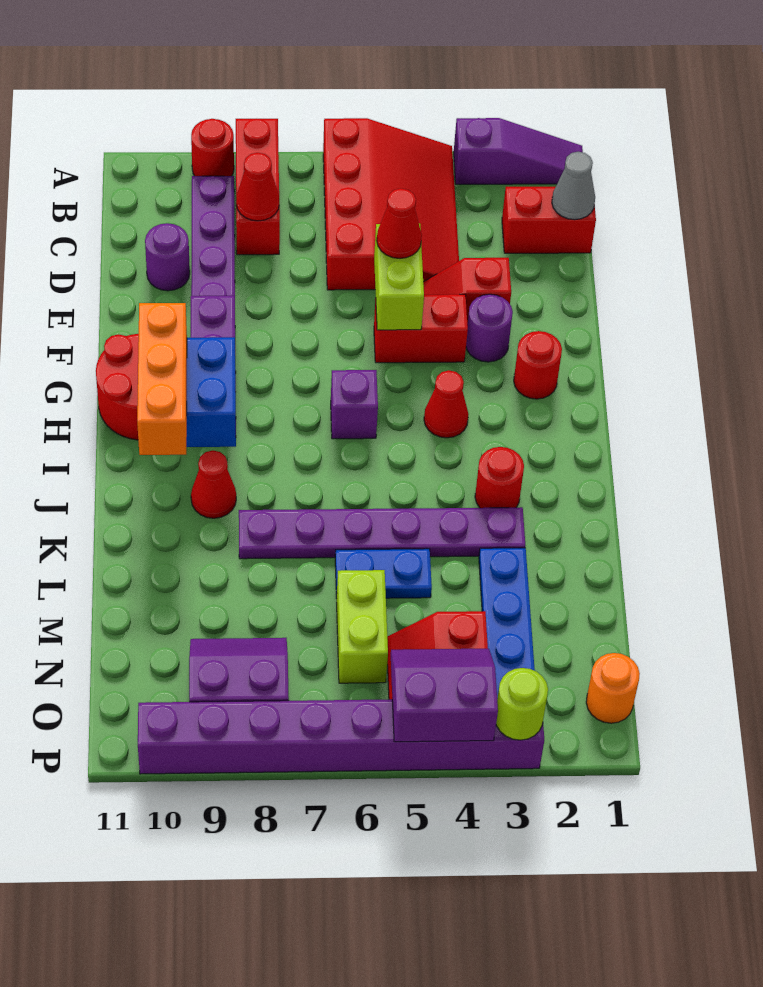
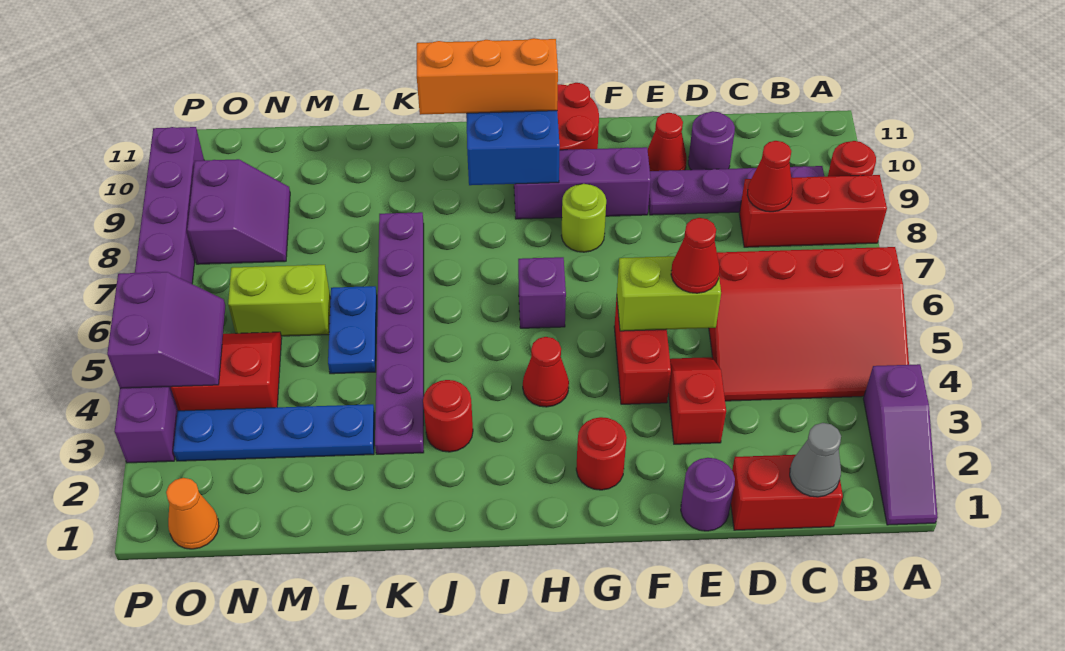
red 1x2 brick [502,187,596,253] -> red 1x2 brick turned to [731,455,843,530]
purple 1x1 round brick [466,294,513,362] -> purple 1x1 round brick moved to [681,458,735,531]
red 1x1 cone [191,451,236,518] -> red 1x1 cone moved to [648,113,687,171]
orange 1x1 round brick [586,653,640,723] -> orange 1x1 cone [166,478,219,549]
lime 1x1 round brick [496,668,548,740] -> lime 1x1 round brick moved to [561,184,606,252]

